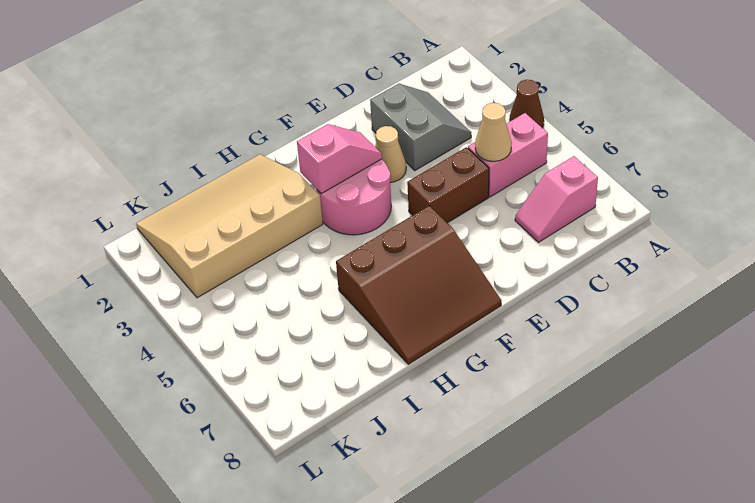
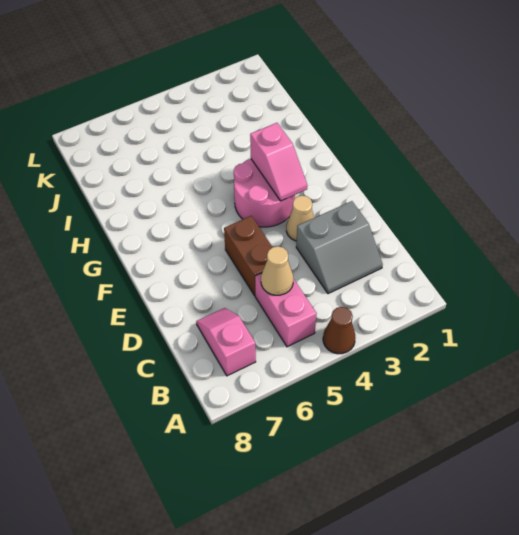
brown 3x3 slope [336,206,502,364] -> none
tan 3x4 slope [136,154,323,298] -> none

